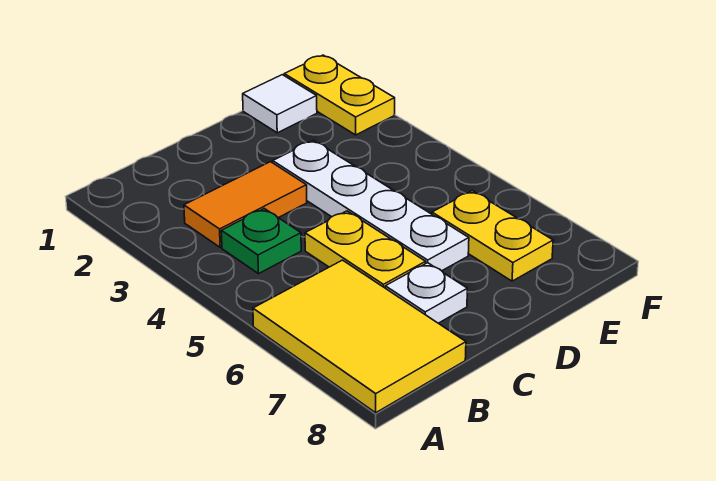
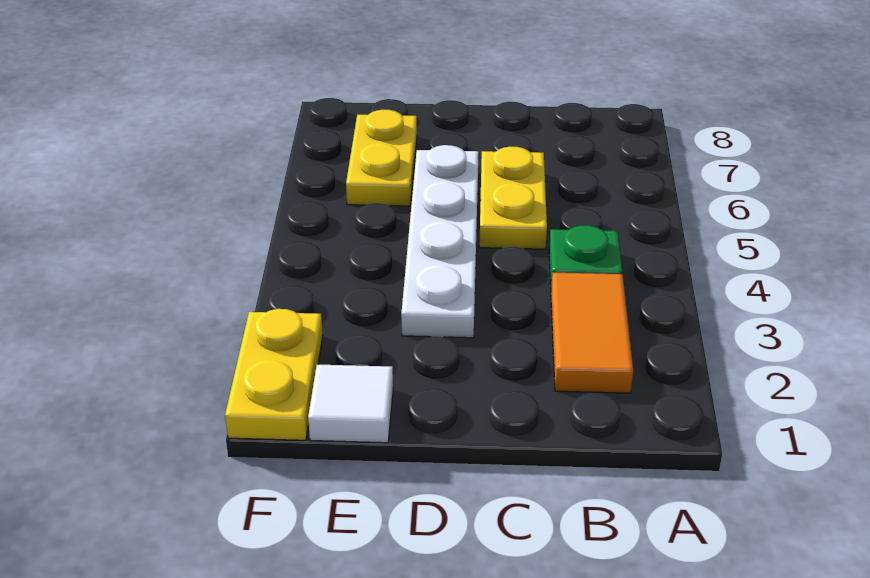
yellow 2x3 tile [253,260,466,413] -> none
orange 1x2 tile [184,162,307,247] -> orange 1x2 tile turned to [551,273,633,393]
white 1x1 plate [385,263,467,323] -> none

